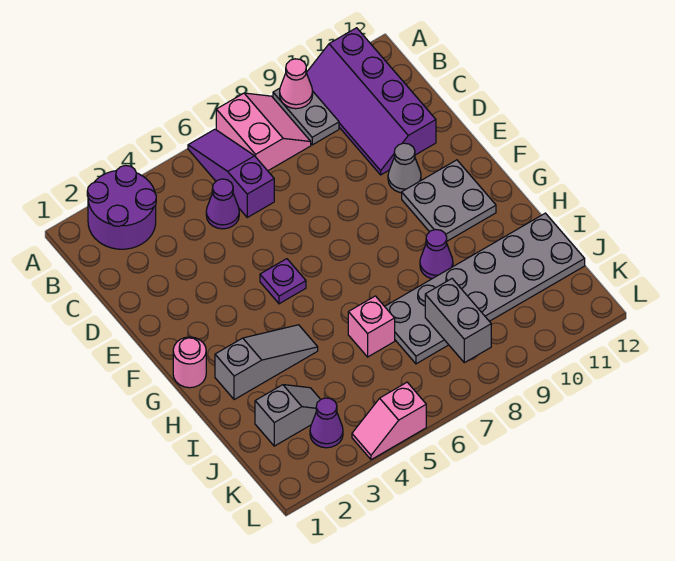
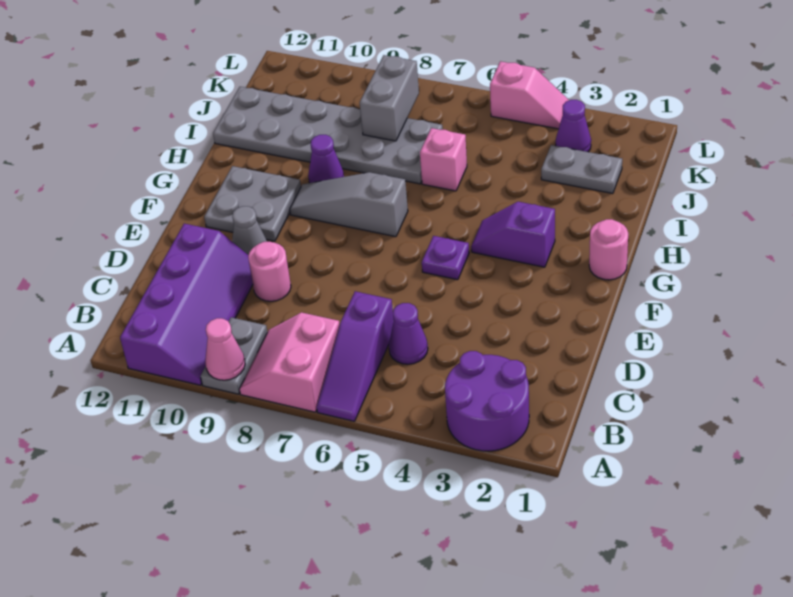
none -> pink 1x1 round brick [248,242,291,301]
none -> purple 1x2 slope [471,202,555,267]
grey 1x3 slope [215,325,318,400] -> grey 1x3 slope moved to [290,172,408,237]
grey 1x2 slope [255,385,321,446] -> grey 1x2 plate [541,145,622,194]

